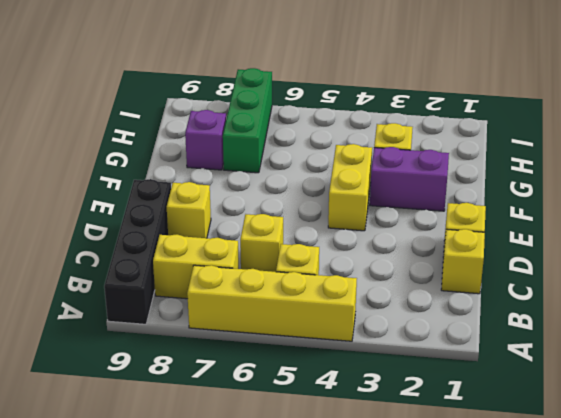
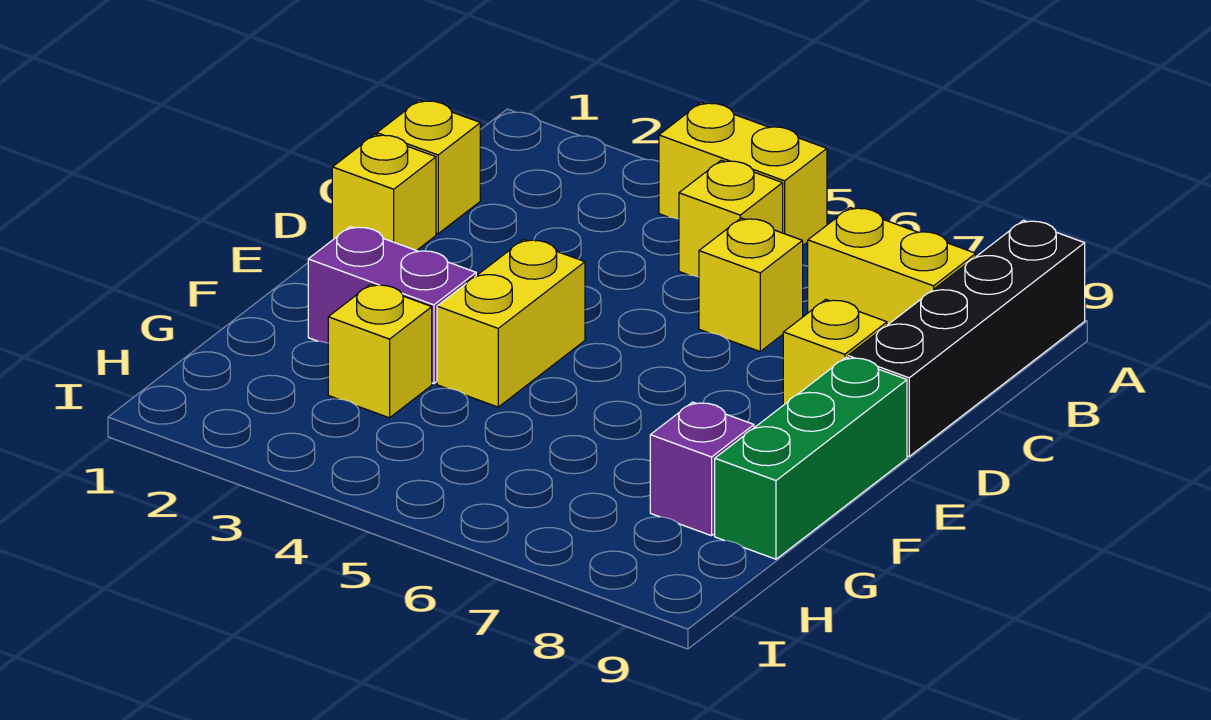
yellow 1x4 brick [187,265,357,341] -> yellow 1x2 brick [659,102,827,245]
green 1x3 brick [223,68,272,173] -> green 1x3 brick moved to [715,357,907,559]

